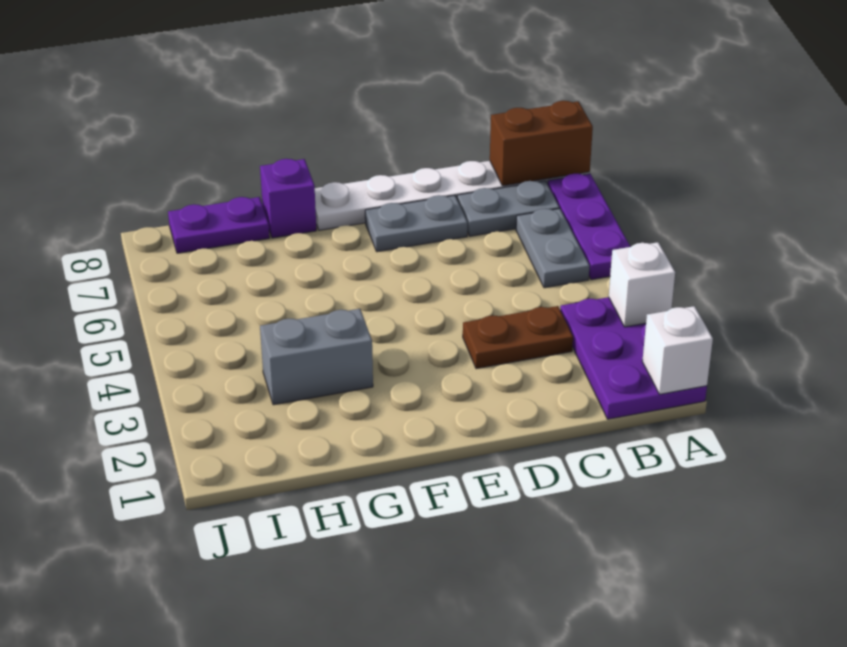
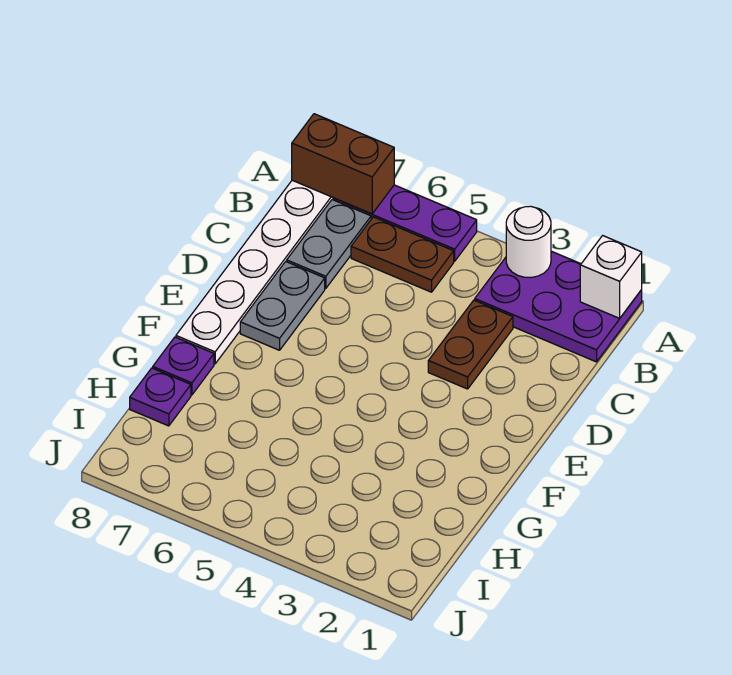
white 1x1 brick [609,242,675,327] -> white 1x1 round brick [506,206,551,277]
brown 1x2 brick [490,101,593,186] -> brown 1x2 brick turned to [292,114,394,214]
grey 1x2 plate [516,209,590,288] -> brown 1x2 plate [351,217,454,292]
grey 1x2 brick [260,309,373,405] -> none
purple 1x1 brick [260,159,316,238] -> purple 1x1 plate [153,337,214,395]
purple 1x2 plate [168,197,270,253] -> purple 1x1 plate [130,368,191,426]

